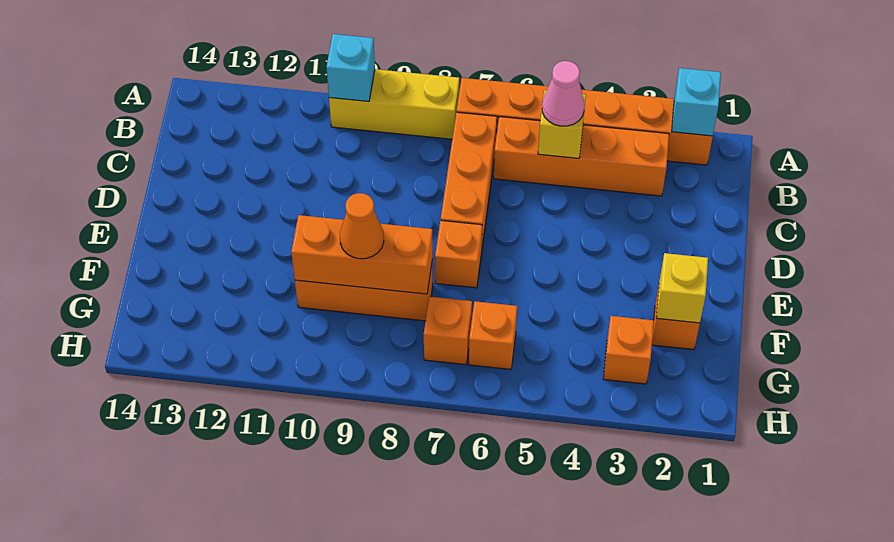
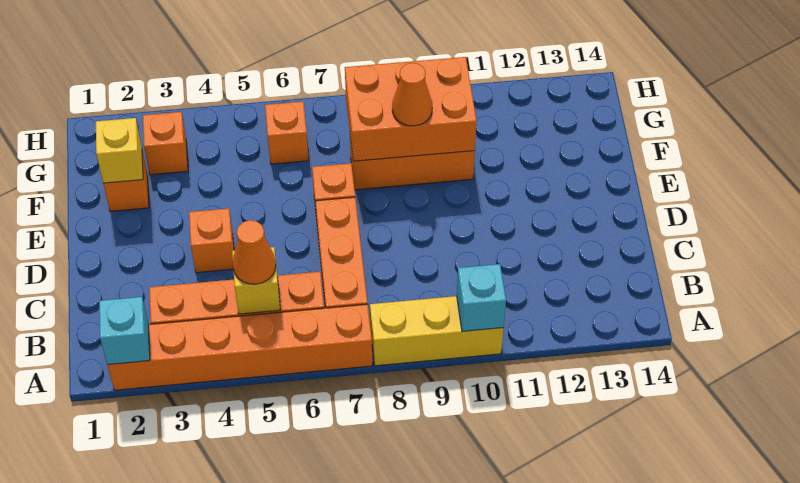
pink 1x1 cone [542,61,585,126] -> orange 1x1 cone [233,220,276,284]
orange 1x3 brick [291,215,433,294] -> orange 2x3 brick [345,57,477,161]
orange 1x1 brick [424,297,472,365] -> orange 1x1 brick moved to [189,208,234,273]

